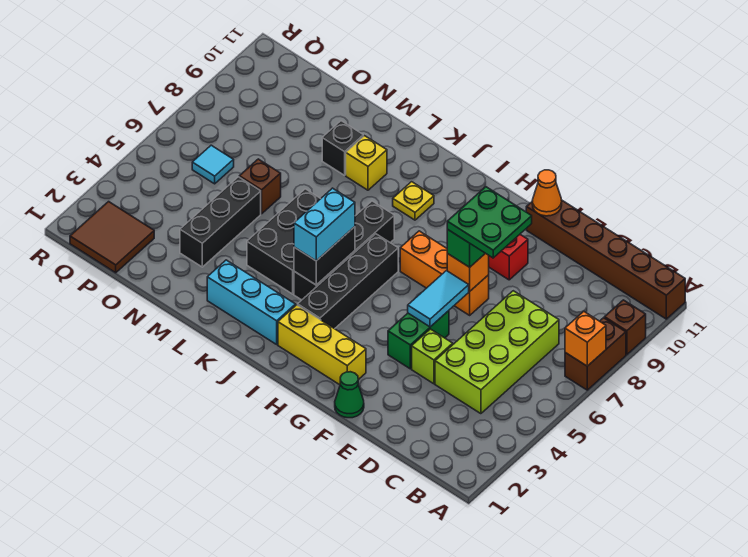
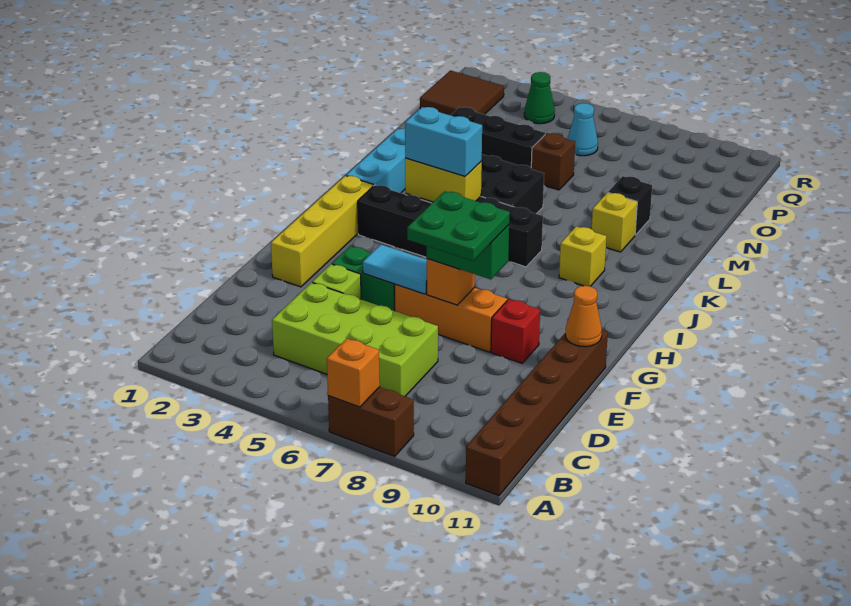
brown 1x1 brick [604,300,646,355] -> none
green 1x1 cone [335,372,364,418] -> green 1x1 cone moved to [524,72,555,124]
orange 1x3 brick [400,231,489,315] -> orange 1x3 brick turned to [395,284,507,352]
yellow 1x3 brick [278,305,366,385] -> yellow 1x4 brick [271,176,373,287]
black 1x2 brick [294,227,355,285] -> yellow 1x2 brick [405,158,482,202]
yellow 1x1 plate [393,182,434,220] -> yellow 1x1 brick [559,226,606,286]
cyan 1x1 tile [192,145,234,184] -> cyan 1x1 cone [568,103,598,156]

